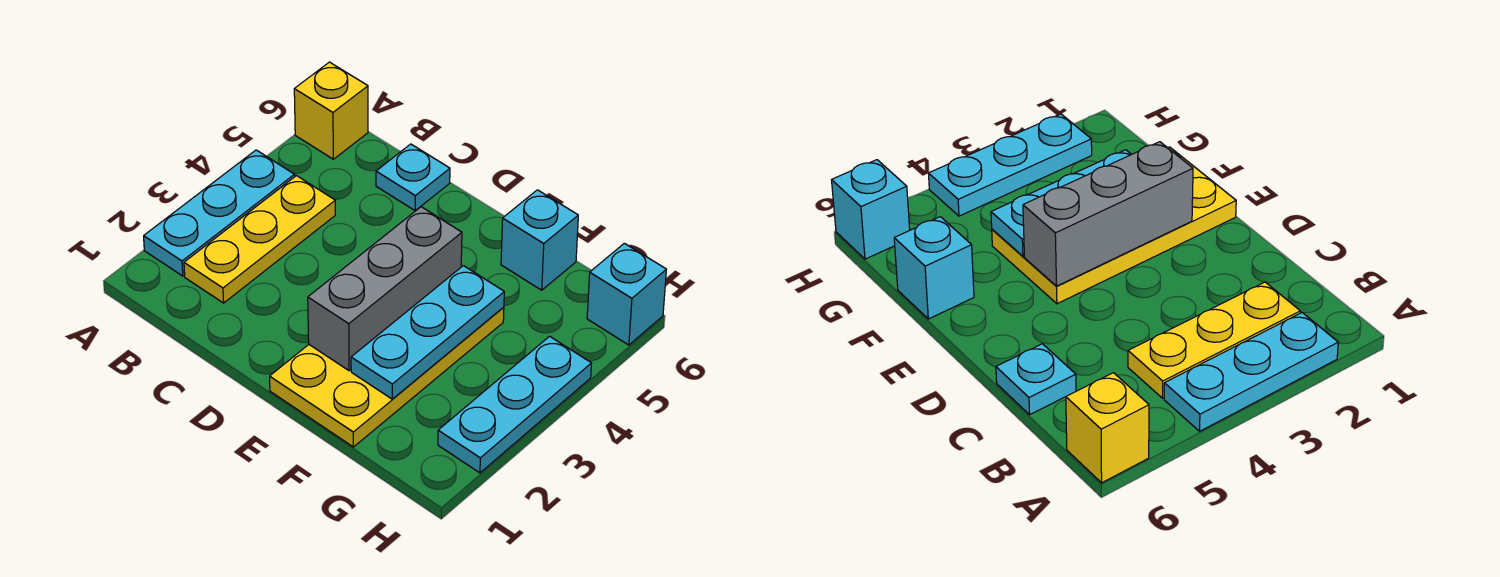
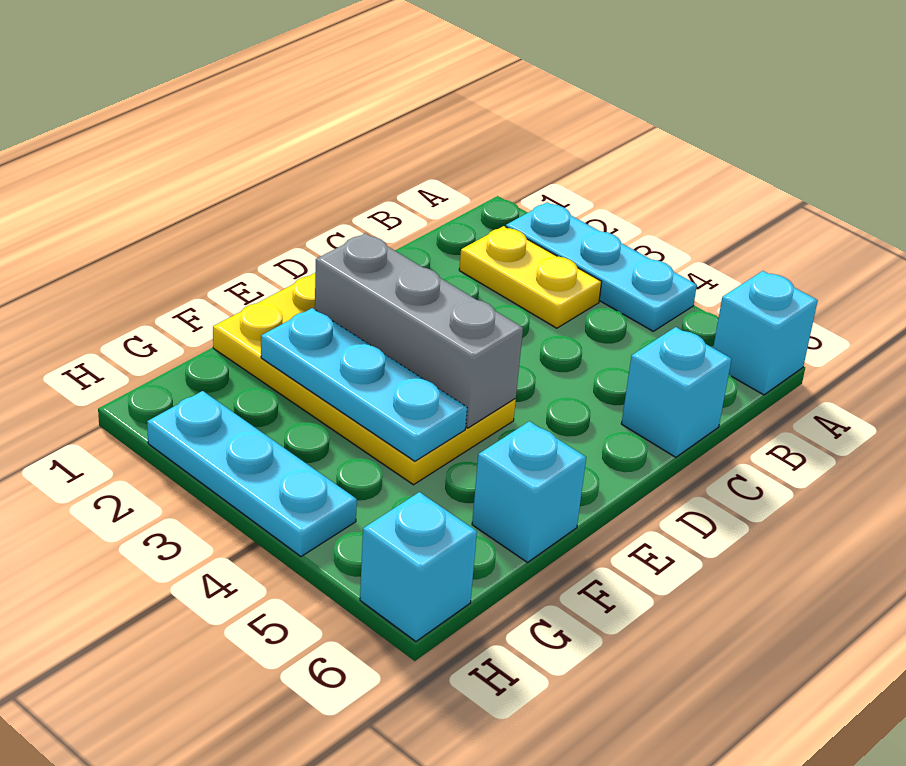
yellow 1x1 brick [294,62,368,159] -> cyan 1x1 brick [713,271,818,395]
yellow 1x3 plate [184,176,335,303] -> yellow 1x2 plate [459,226,602,328]
cyan 1x1 plate [376,144,450,211] -> cyan 1x1 brick [621,327,731,457]

